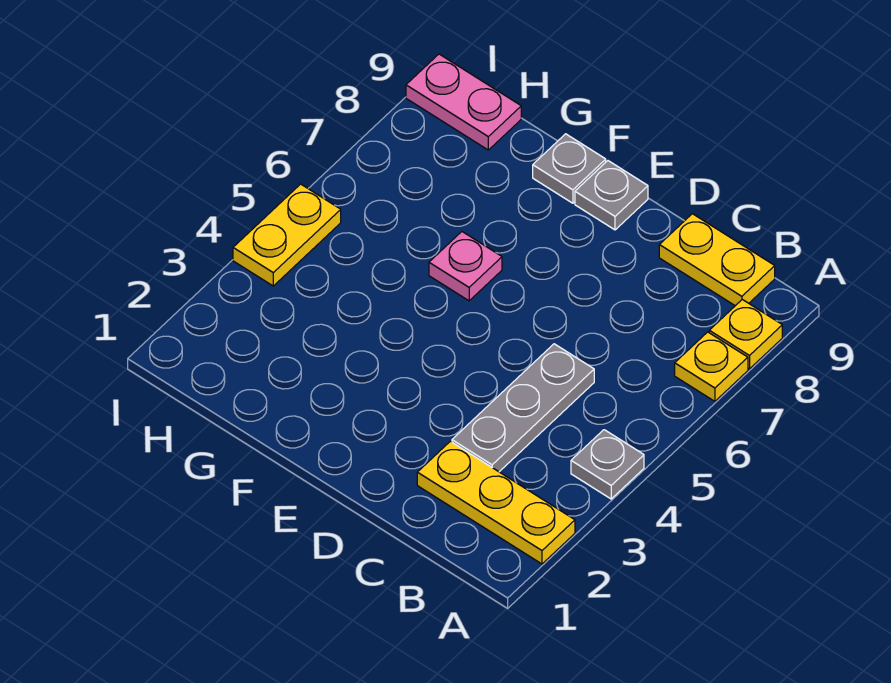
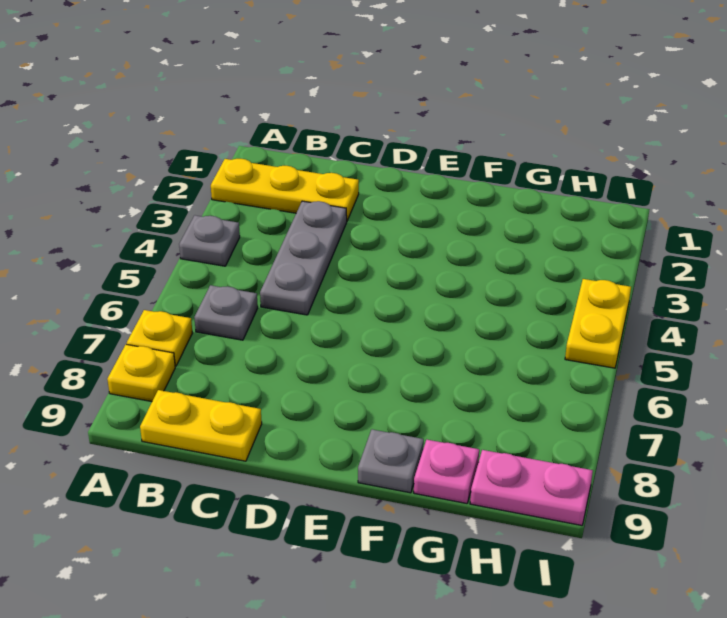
grey 1x1 plate [575,161,648,230] -> grey 1x1 plate moved to [194,285,258,340]
pink 1x1 plate [429,232,502,301] -> pink 1x1 plate moved to [414,440,479,503]

